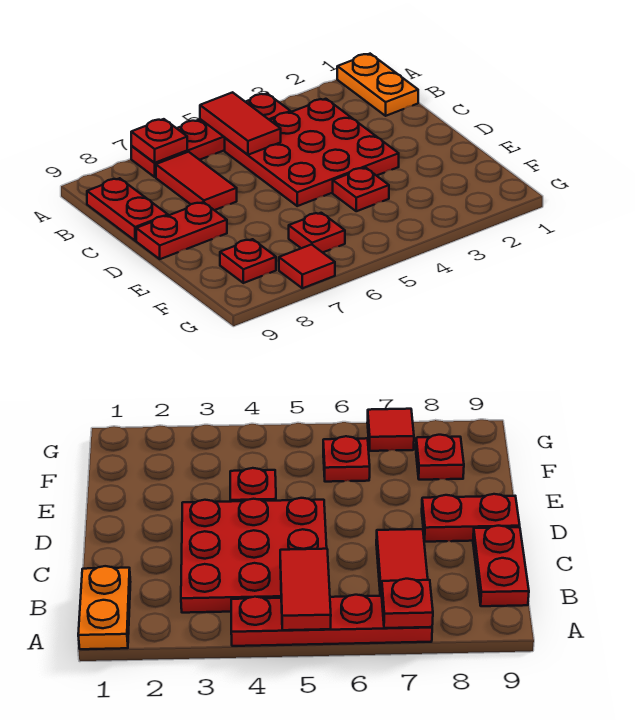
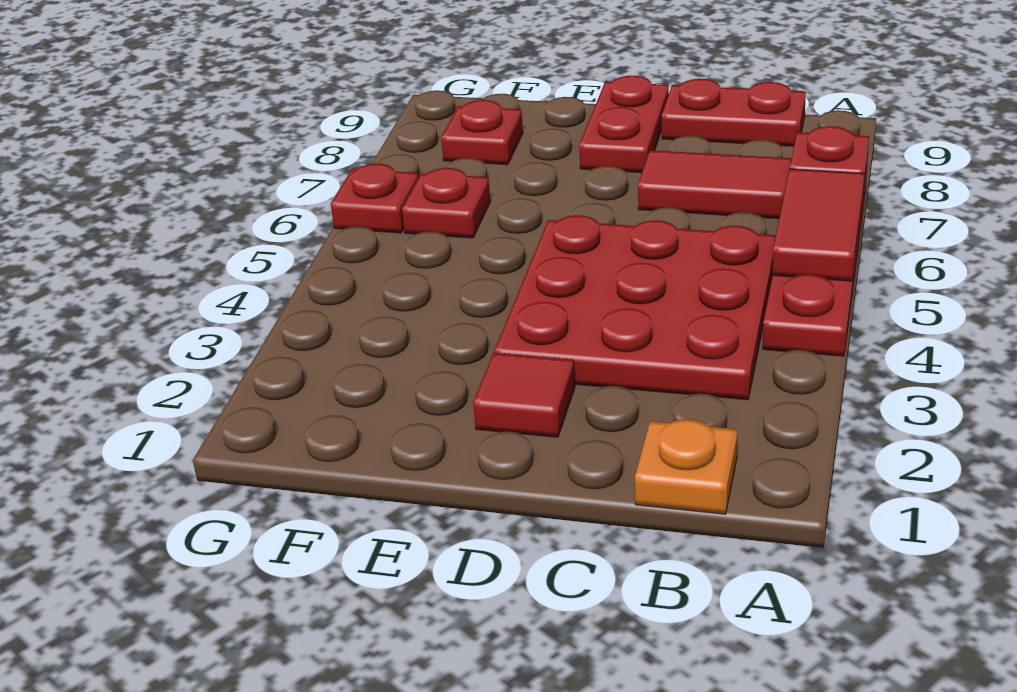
orange 1x2 plate [337,54,418,116] -> orange 1x1 plate [635,419,738,514]
red 1x2 tile [200,92,281,155] -> red 1x2 tile turned to [773,169,864,281]
red 1x1 plate [333,168,389,211] -> red 1x1 plate moved to [331,164,418,233]
red 1x1 tile [279,244,335,288] -> red 1x1 tile moved to [473,353,575,437]

